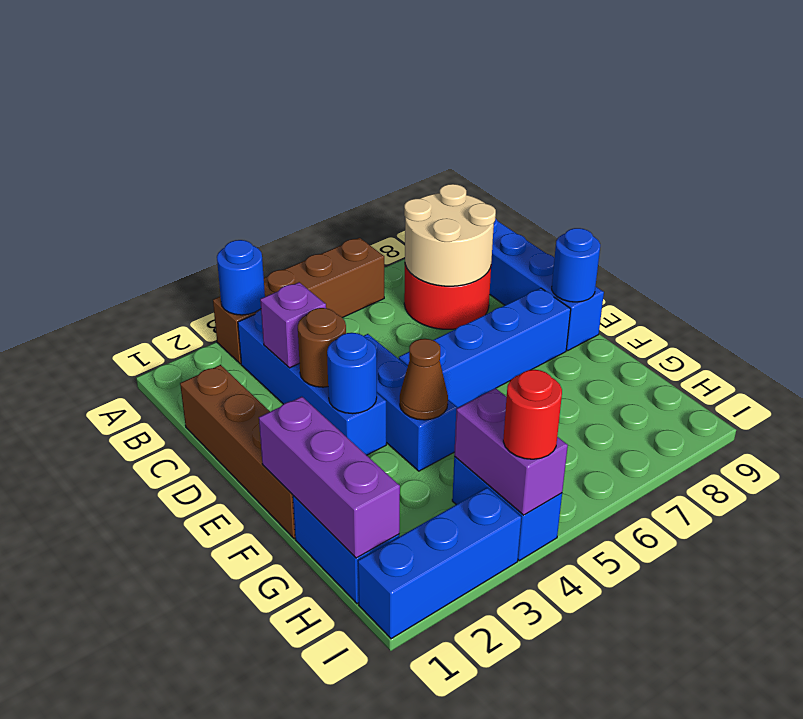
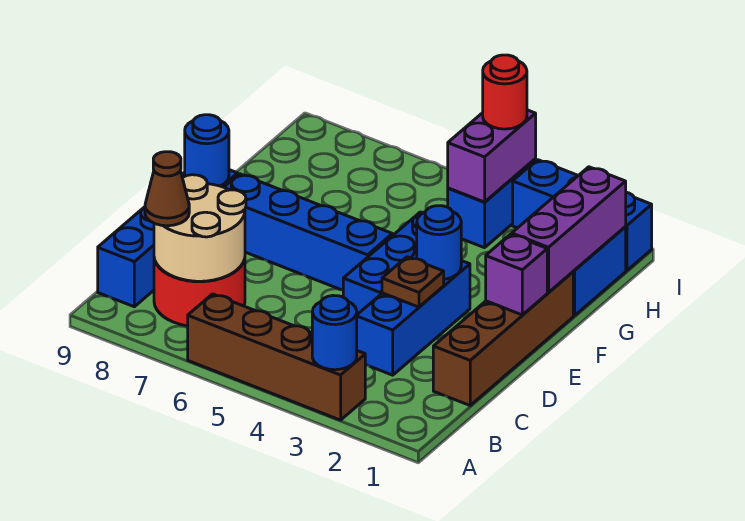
blue 1x4 brick [238,310,386,455] -> blue 1x3 brick [357,261,470,375]
purple 1x1 brick [260,282,326,368] -> purple 1x1 brick moved to [486,234,547,315]
brown 1x1 round brick [298,308,346,387] -> brown 1x1 plate [382,257,444,307]
brown 1x1 cone [400,339,448,420] -> brown 1x1 cone moved to [145,152,189,226]

